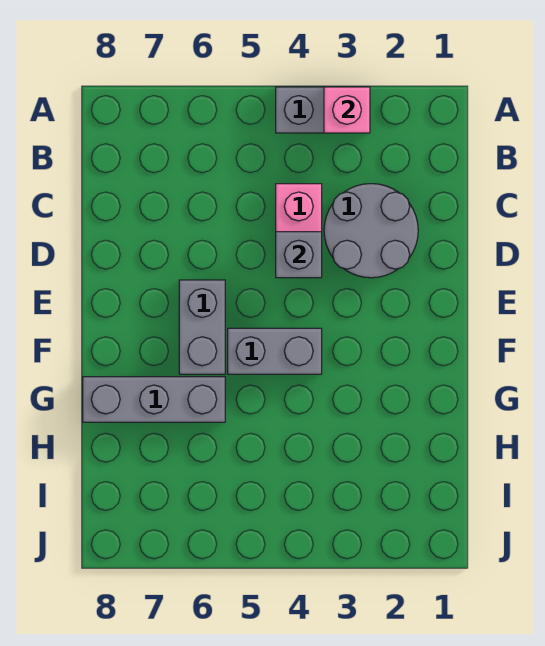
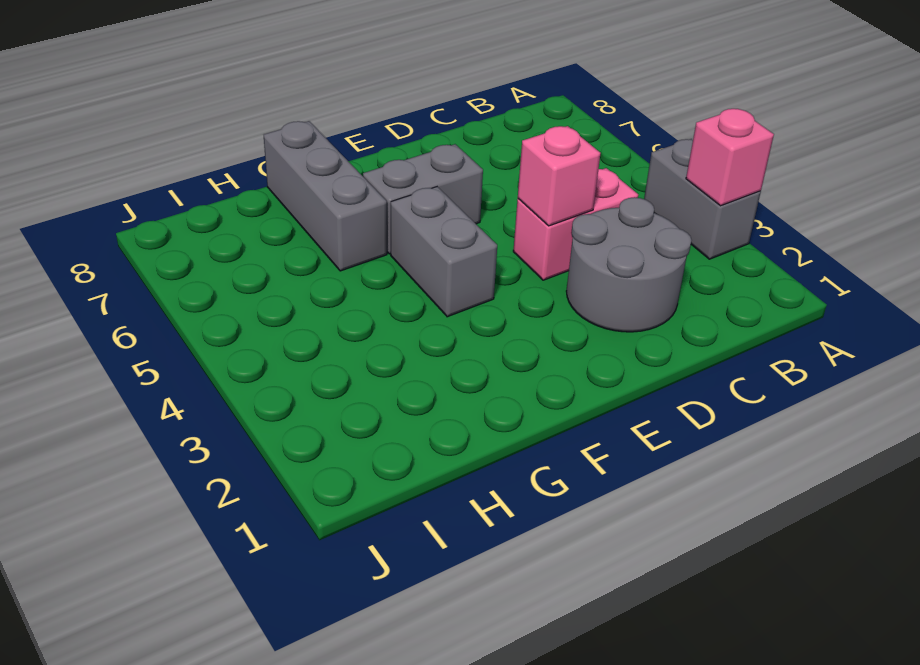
grey 1x1 brick [276,232,322,278] -> pink 1x1 brick [518,126,601,226]

